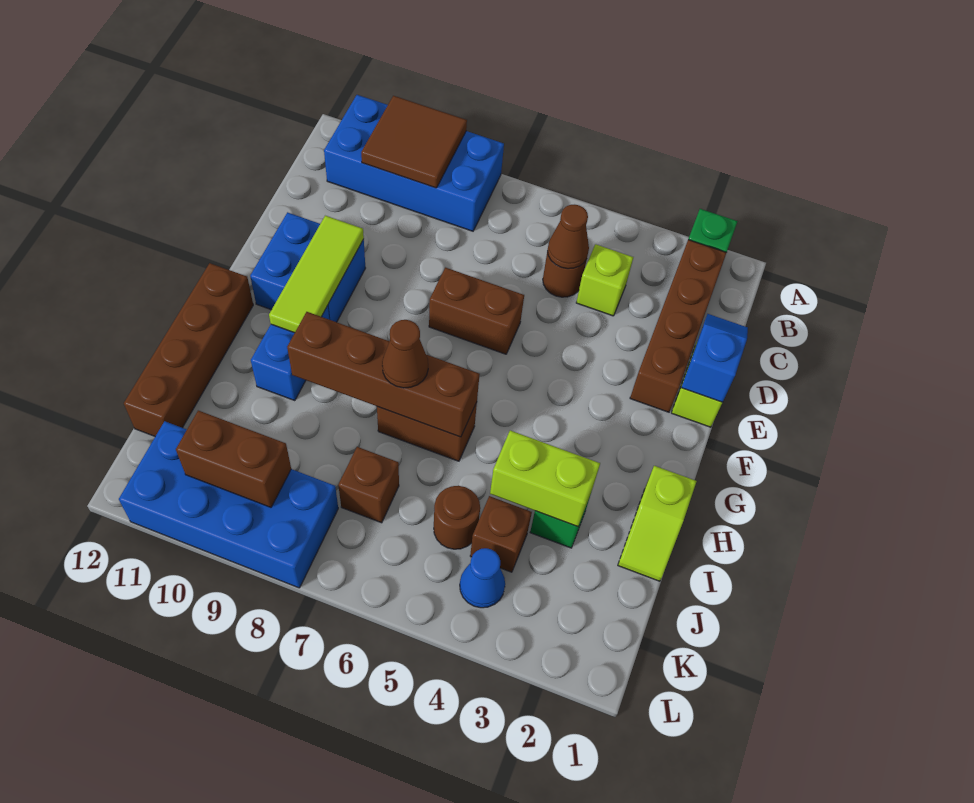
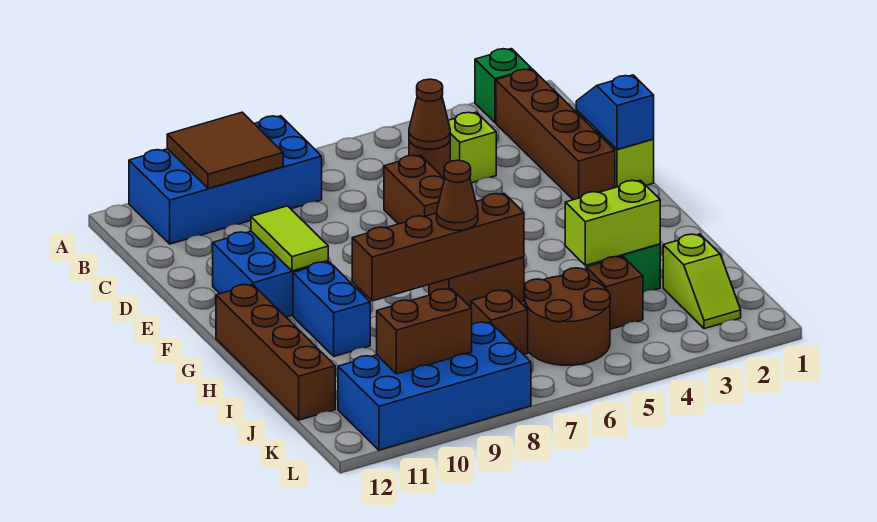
brown 1x2 brick [429,268,524,354] -> brown 1x2 brick turned to [384,155,444,224]
lime 1x3 tile [269,216,364,333] -> lime 1x2 tile [251,206,328,271]
lime 1x2 slope [618,466,697,581] -> lime 1x2 slope moved to [663,234,741,329]
brown 1x1 round brick [434,486,480,549] -> brown 2x2 round brick [525,268,610,365]
blue 1x1 cone [460,548,505,608] -> none

